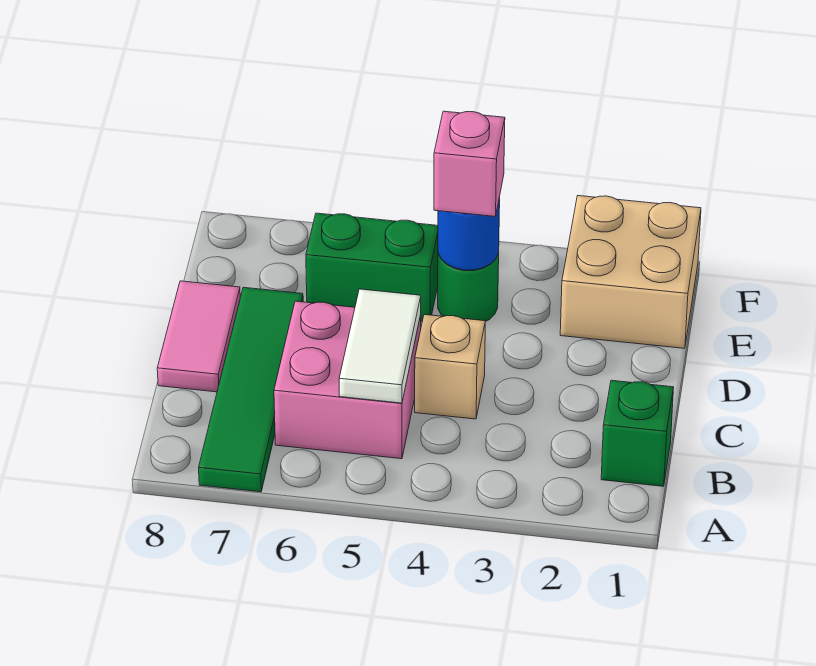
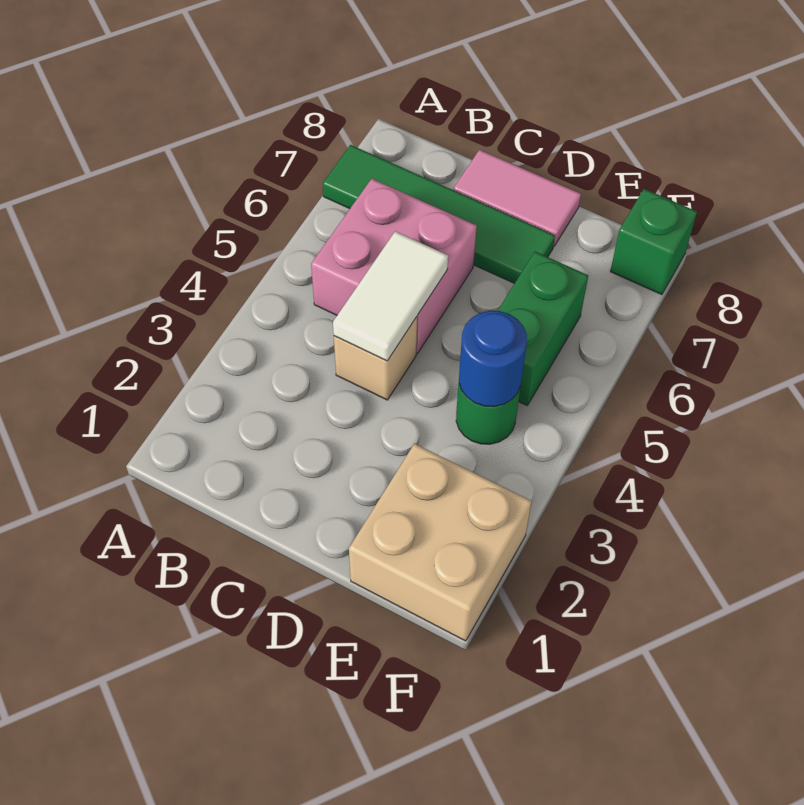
green 1x1 brick [601,380,674,486] -> green 1x1 brick moved to [610,189,697,295]
white 1x2 tile [339,289,421,403] -> white 1x2 tile turned to [333,231,448,361]
pink 1x1 brick [434,111,505,216] -> none

